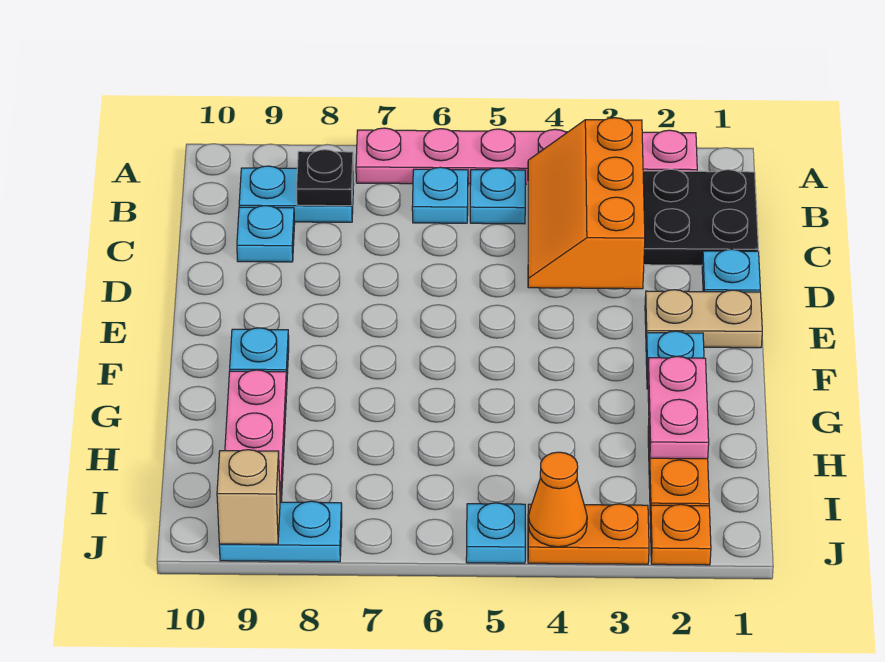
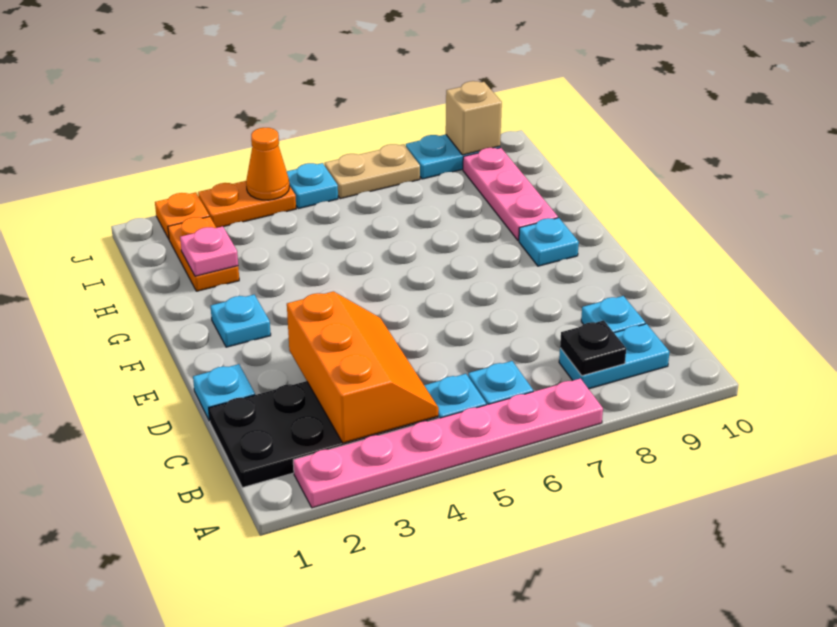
tan 1x2 plate [645,290,762,348] -> tan 1x2 plate moved to [325,144,420,199]
pink 1x2 plate [648,356,709,459] -> pink 1x1 plate [180,226,238,276]

